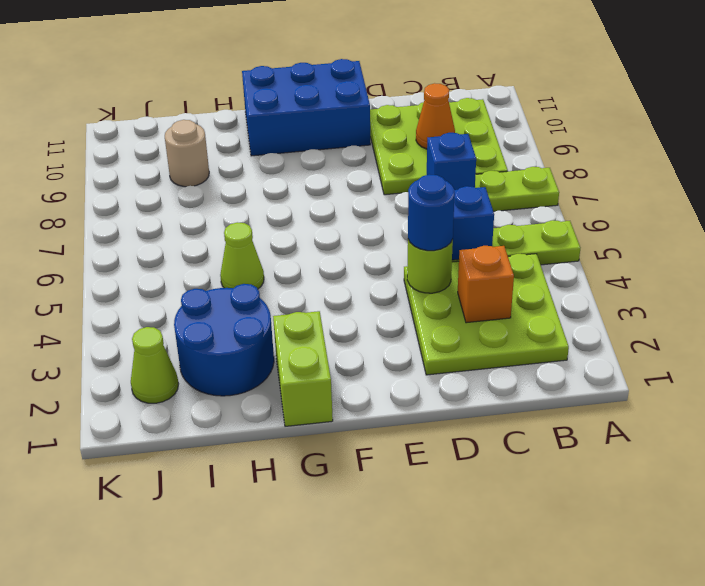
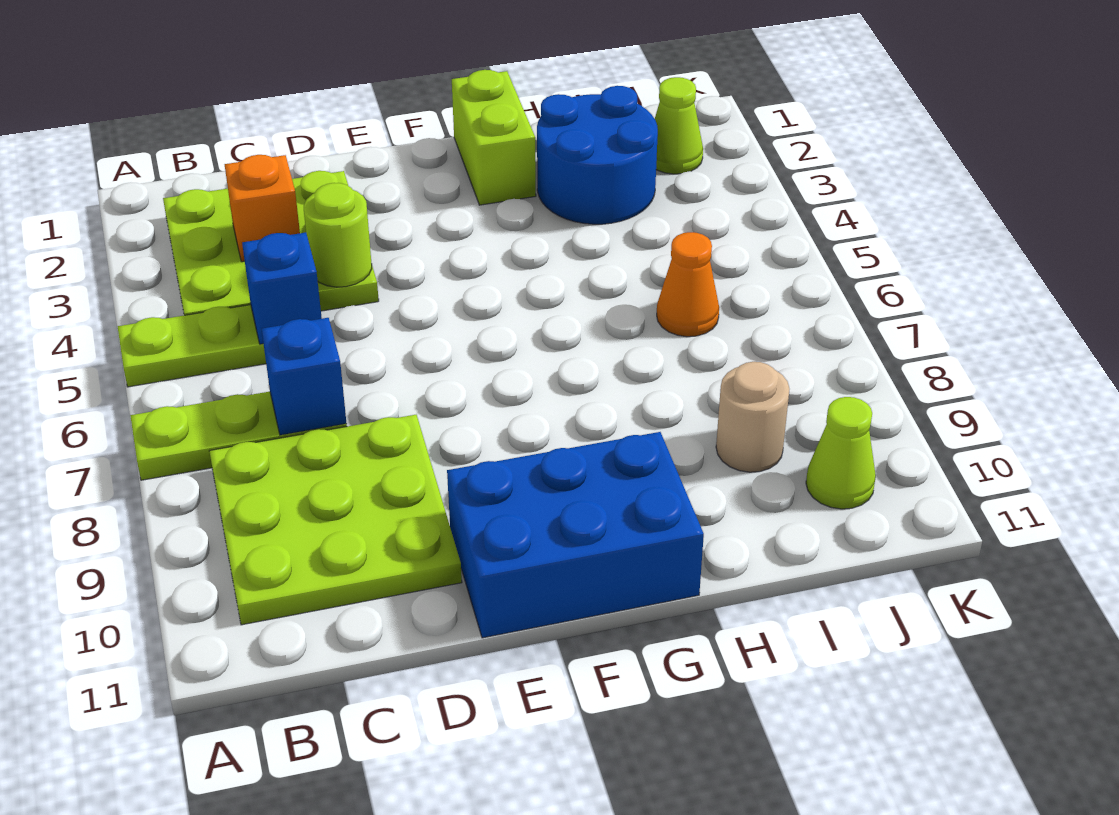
orange 1x1 cone [416,83,455,149] -> orange 1x1 cone moved to [657,232,719,337]
blue 1x1 round brick [408,174,455,251] -> none
lime 1x1 cone [220,222,264,289] -> lime 1x1 cone moved to [806,397,876,509]

